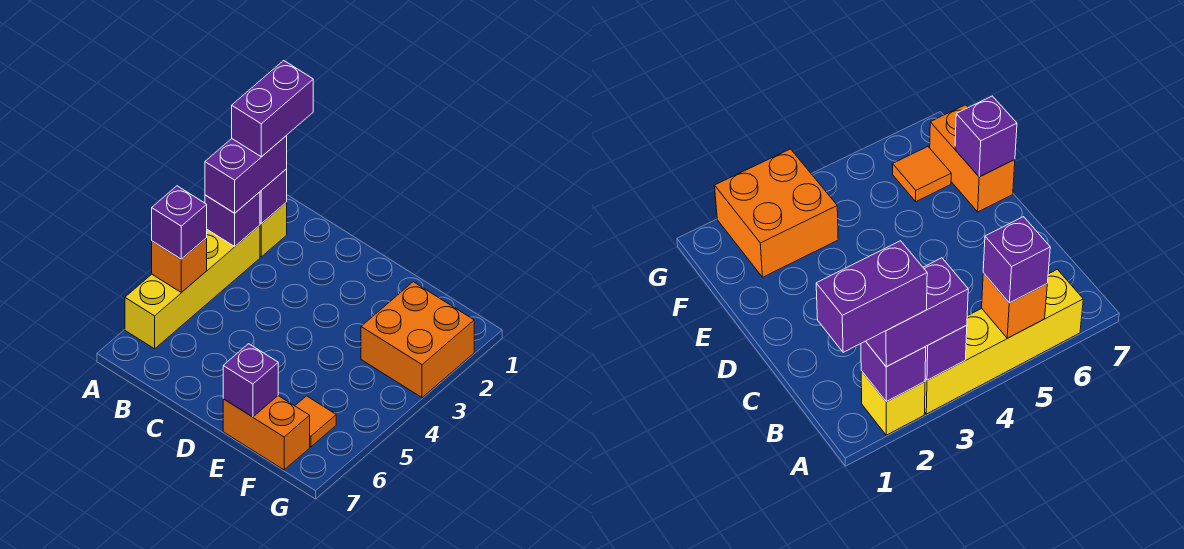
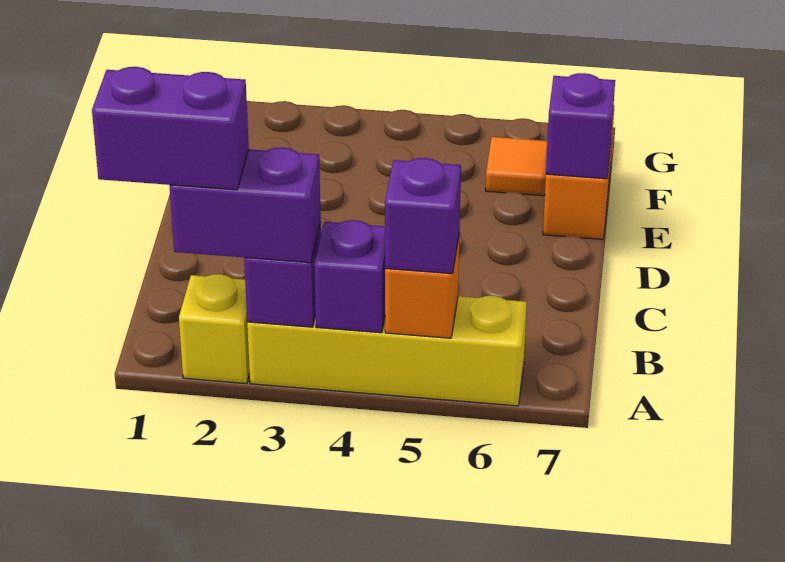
purple 1x1 brick [260,169,287,224] -> purple 1x1 brick moved to [314,220,385,333]
orange 2x2 brick [361,282,474,398] -> none

